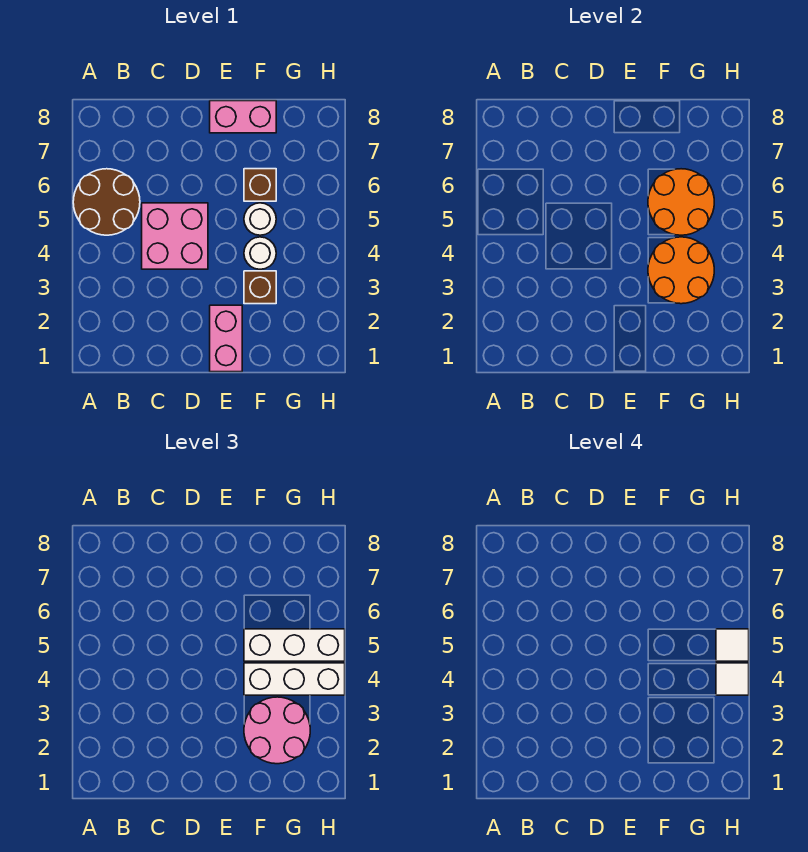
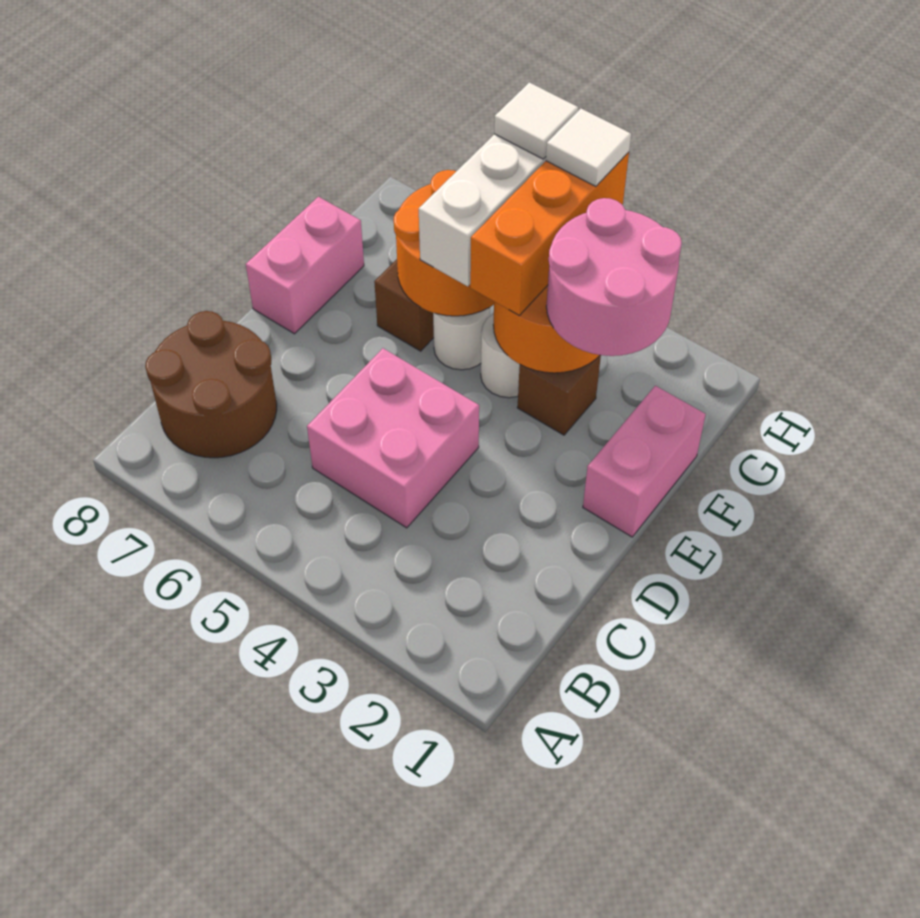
brown 2x2 round brick [73,169,140,235] -> brown 2x2 round brick moved to [145,311,277,458]
pink 1x2 brick [210,305,242,372] -> pink 1x2 brick turned to [583,386,706,537]
white 1x3 brick [244,663,345,695] -> orange 1x3 brick [470,152,629,315]

